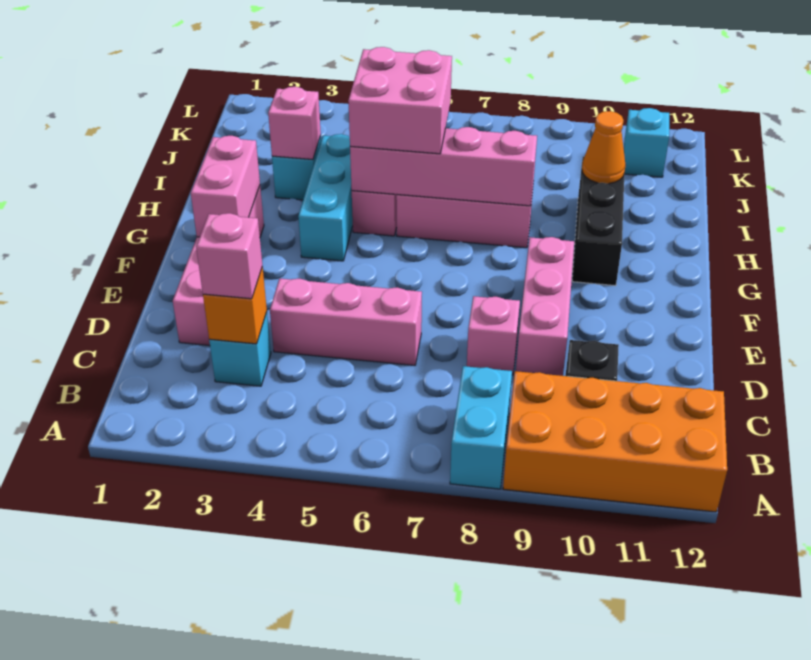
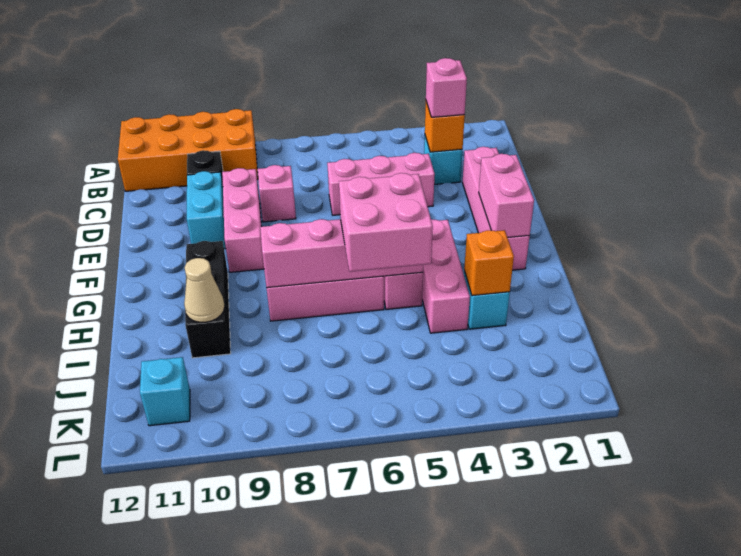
cyan 1x2 brick [450,366,512,489] -> cyan 1x2 brick moved to [187,171,226,249]
cyan 1x3 brick [298,134,353,261] -> pink 1x3 brick [422,220,470,333]
pink 1x1 brick [268,87,321,160] -> orange 1x1 brick [464,230,514,296]
orange 1x1 cone [582,111,625,184] -> tan 1x1 cone [184,258,225,322]

